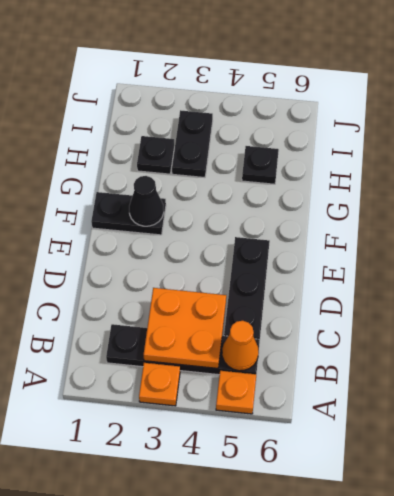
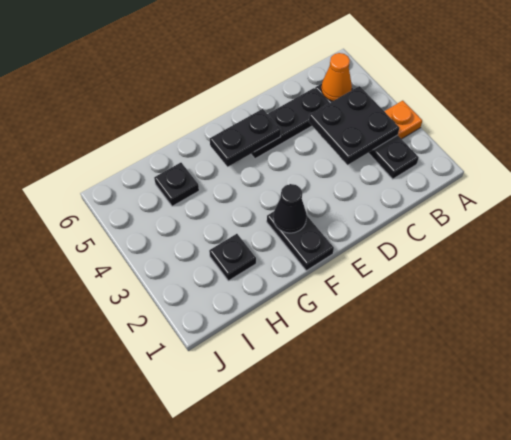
orange 1x1 plate [216,371,256,414] -> none
orange 2x2 plate [144,288,226,368] -> black 2x2 plate [309,86,399,165]
black 1x2 plate [172,110,213,178] -> black 1x2 plate moved to [210,109,281,167]

